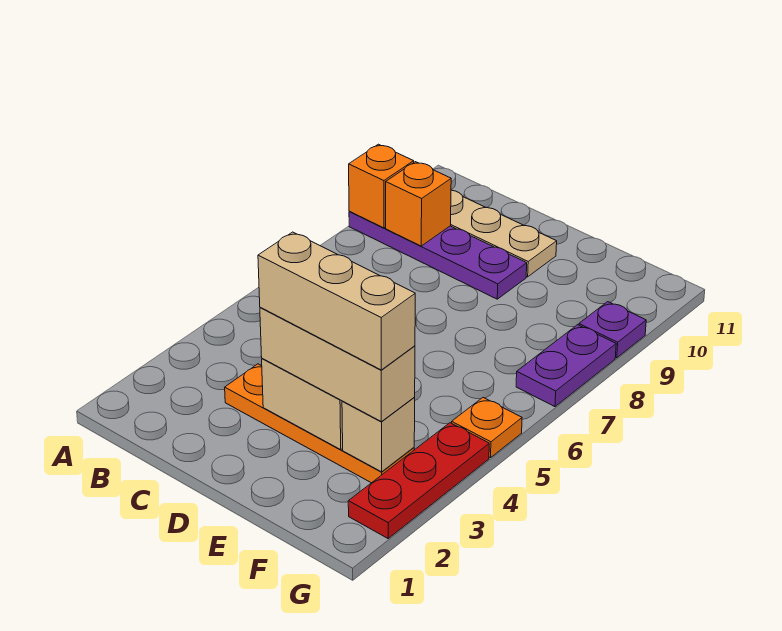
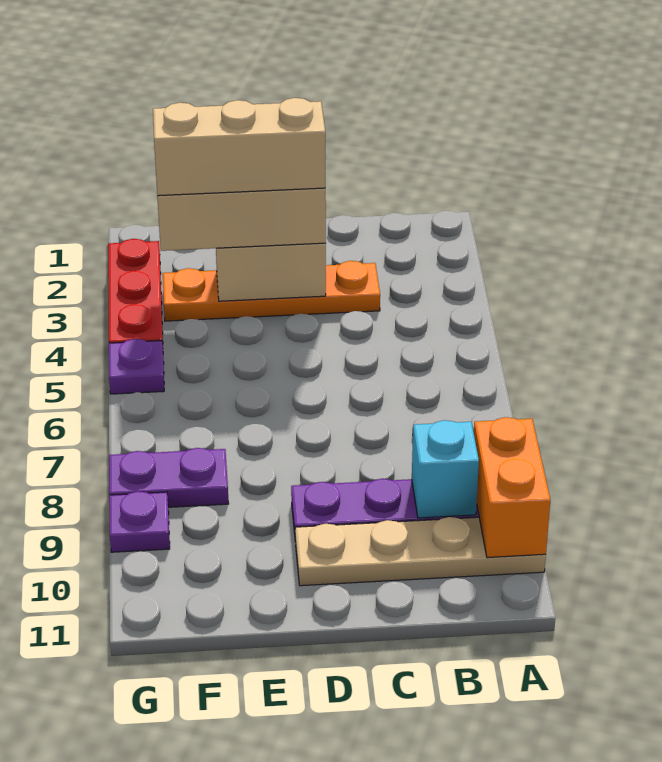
orange 1x1 brick [349,144,414,228] -> orange 1x2 brick [474,417,550,558]
orange 1x1 brick [386,162,451,246] -> cyan 1x1 brick [412,420,479,518]
tan 1x1 brick [342,398,415,472] -> none
orange 1x1 plate [452,398,522,458] -> purple 1x1 plate [109,339,164,394]
purple 1x2 plate [516,325,616,407] -> purple 1x2 plate turned to [109,448,229,507]

